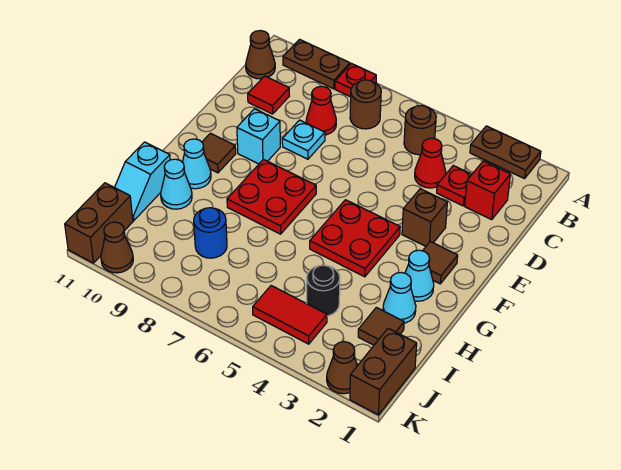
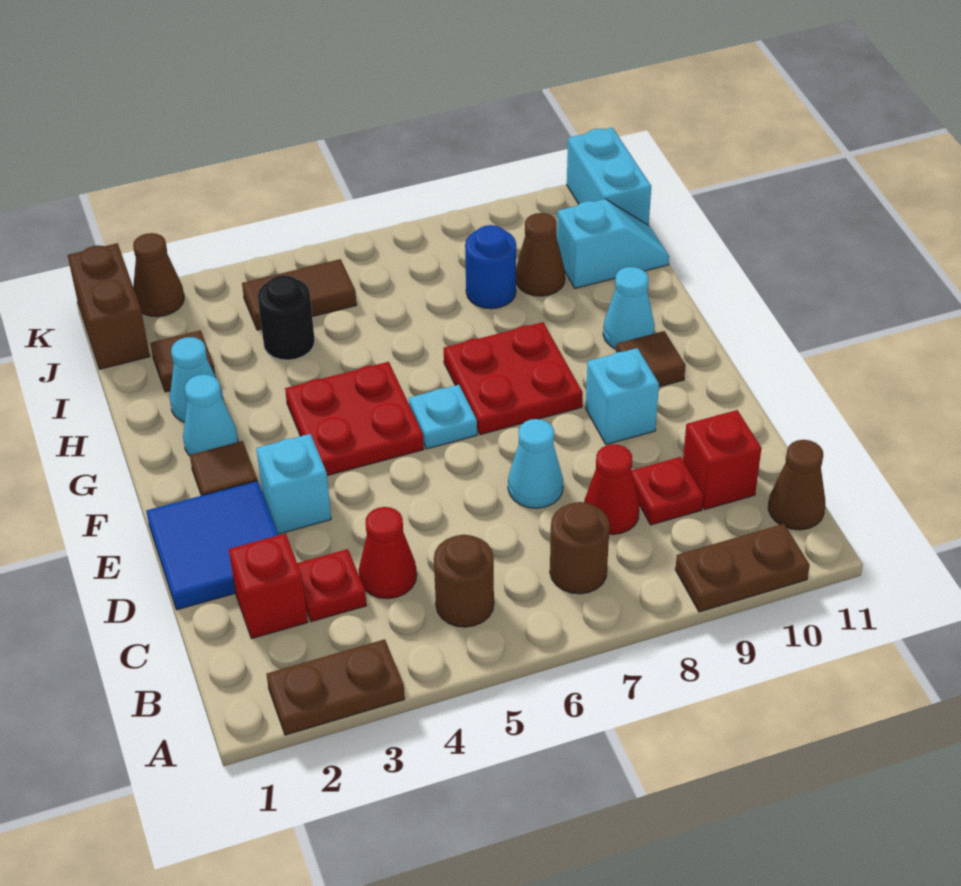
red 1x1 plate [335,64,376,97] -> red 1x1 plate moved to [631,457,703,525]
red 1x1 tile [248,76,289,114] -> red 1x1 brick [683,410,762,510]
none -> blue 2x2 tile [146,481,278,610]
cyan 1x1 plate [282,120,325,159] -> cyan 1x1 plate moved to [409,385,477,449]
brown 1x1 brick [402,189,447,246] -> cyan 1x1 brick [256,434,331,534]
cyan 1x1 cone [161,159,192,209] -> cyan 1x1 cone moved to [508,419,563,508]
cyan 1x2 slope [115,142,170,221] -> cyan 1x2 slope turned to [557,199,669,288]
red 1x2 tile [253,286,327,344] -> brown 1x2 tile [242,259,357,330]
brown 1x2 brick [65,183,133,263] -> cyan 1x2 brick [567,128,651,225]
brown 1x1 cone [101,222,133,273] -> brown 1x1 cone moved to [516,213,565,296]

